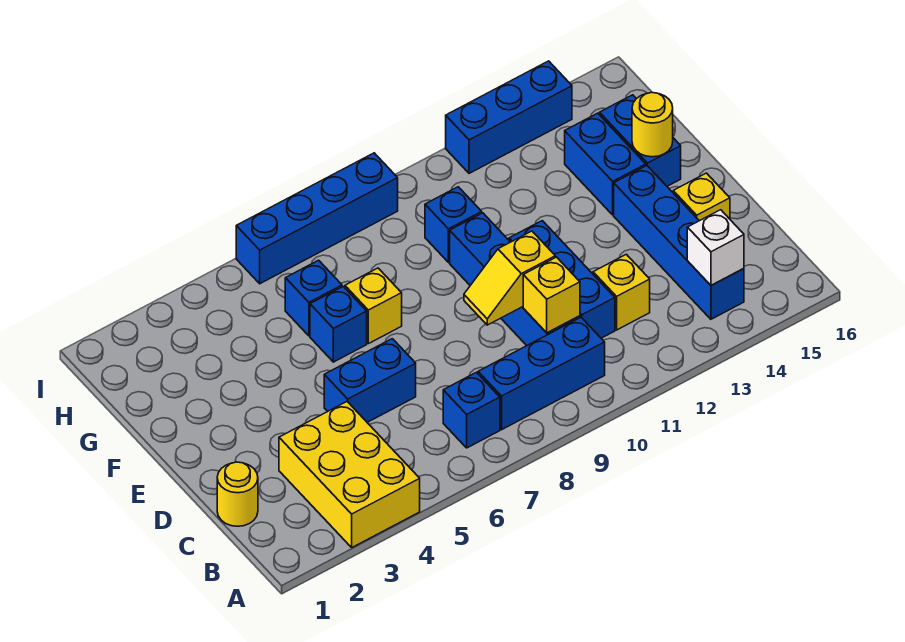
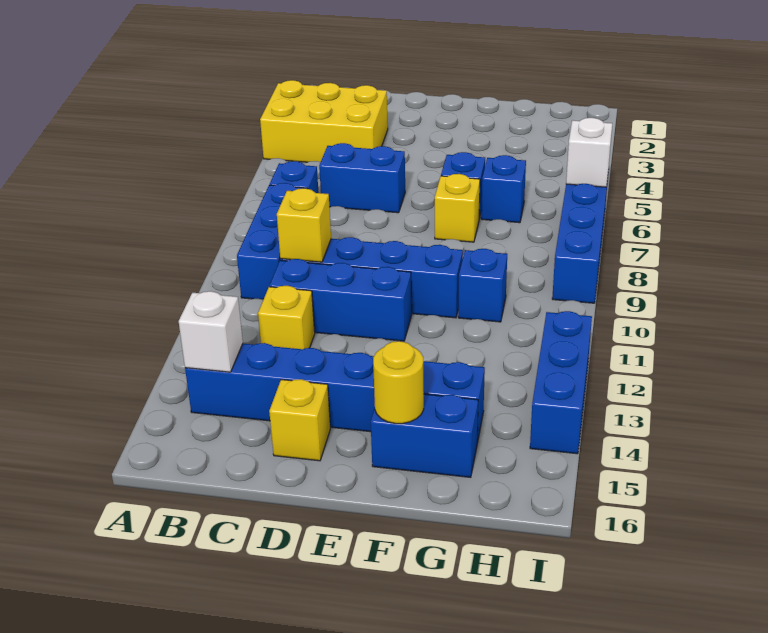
yellow 1x1 round brick [217,462,258,526] -> none
blue 1x2 brick [324,339,416,422] -> blue 1x2 brick turned to [319,143,405,213]
yellow 1x2 slope [464,231,555,325] -> none
none -> white 1x1 brick [566,118,612,187]

